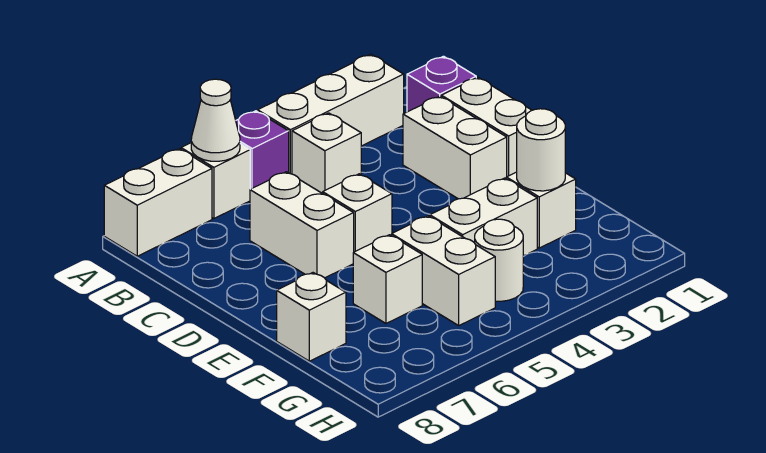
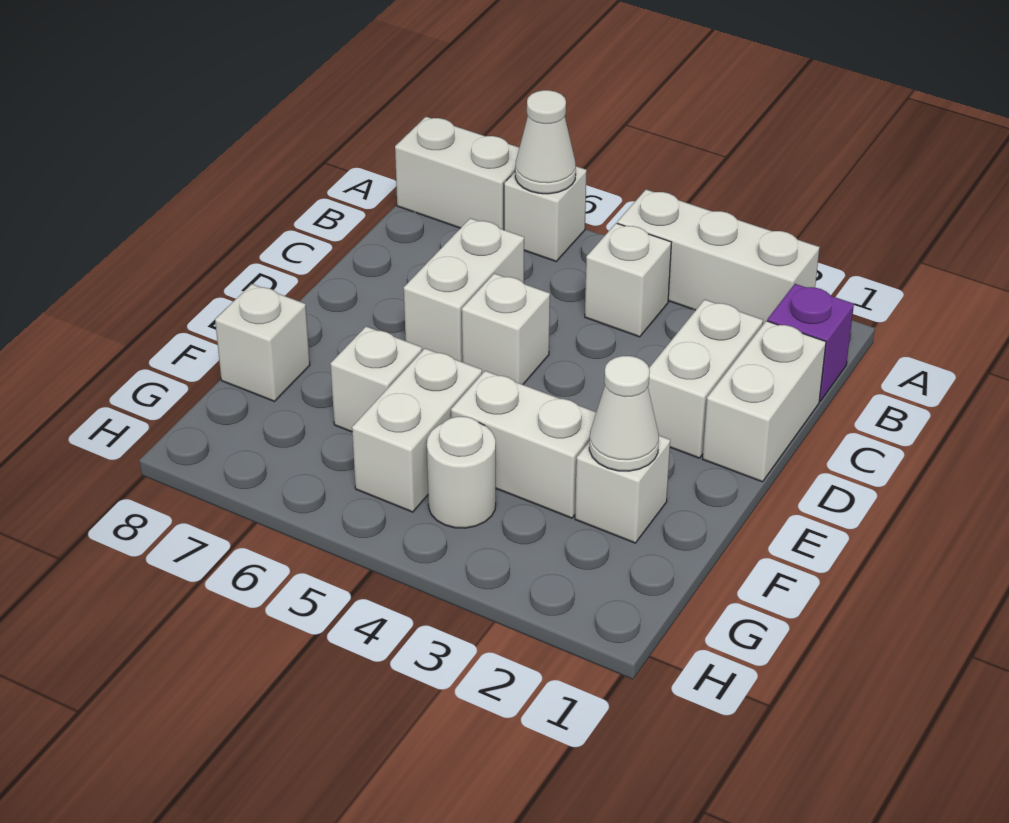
purple 1x1 brick [236,111,289,189] -> none
white 1x1 round brick [517,109,565,191] -> white 1x1 cone [589,356,659,471]

